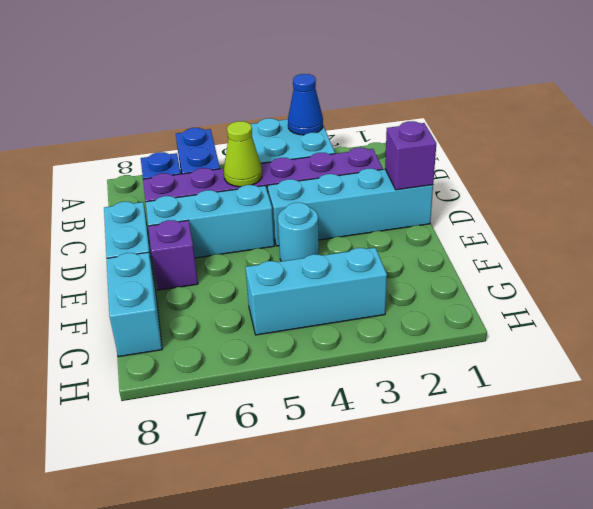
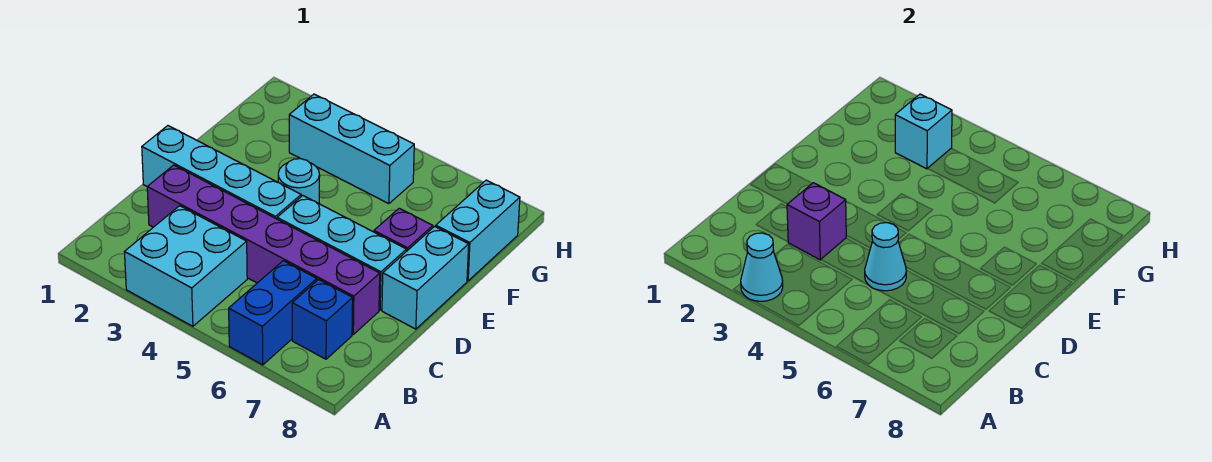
blue 1x1 cone [288,74,323,135] -> cyan 1x1 cone [741,233,783,301]
lime 1x1 cone [224,121,262,187] -> cyan 1x1 cone [865,223,906,291]
purple 1x1 brick [385,121,436,190] -> purple 1x1 brick moved to [787,183,847,260]
none -> cyan 1x1 brick [895,94,952,169]

